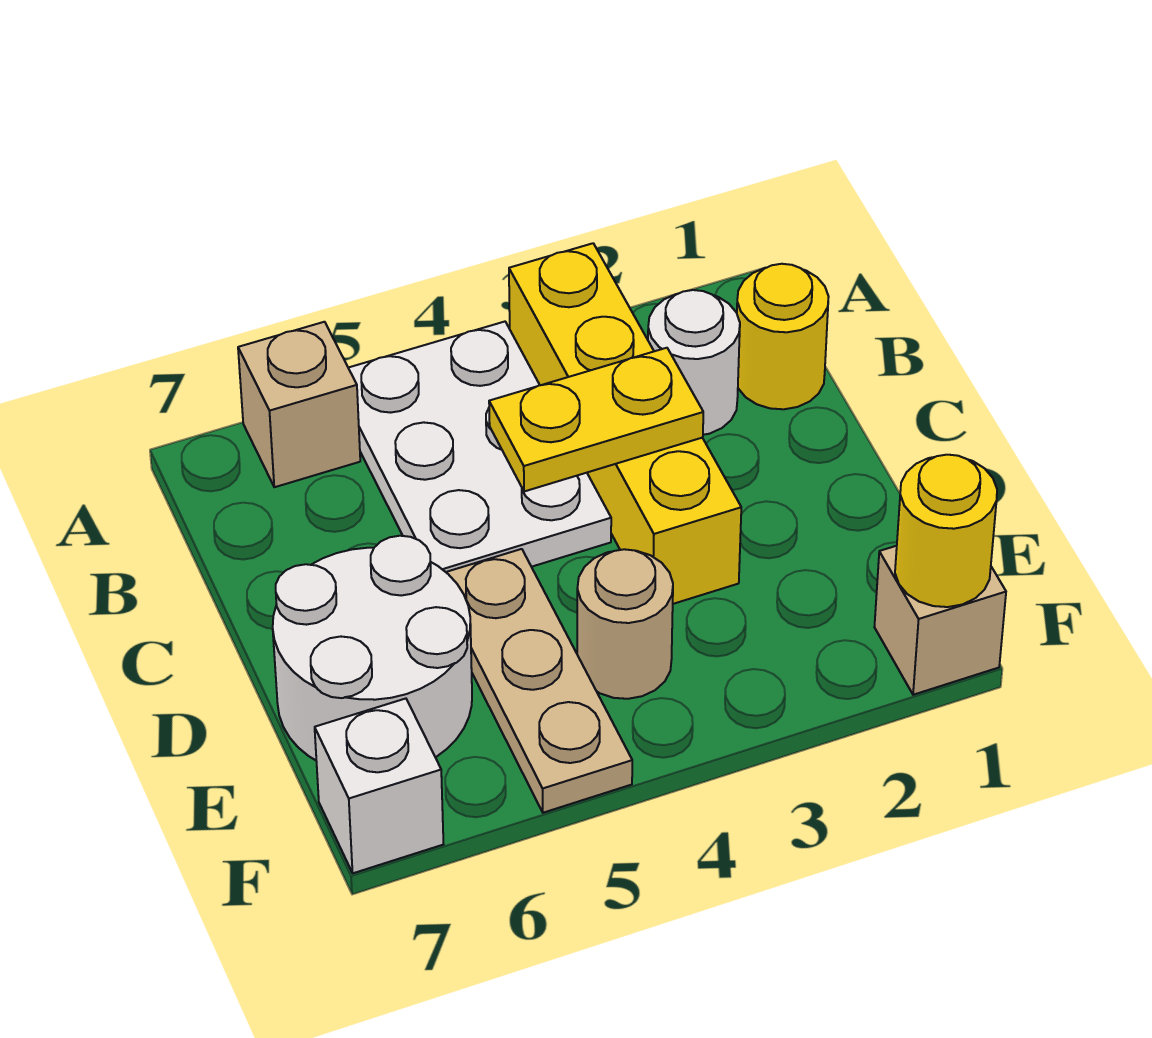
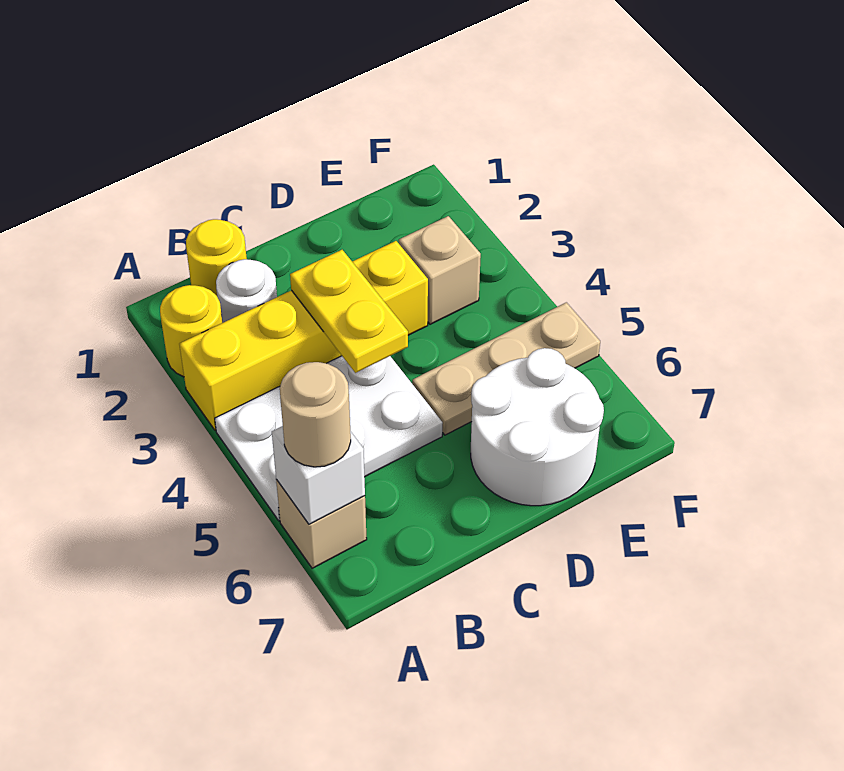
tan 1x1 round brick [577,549,673,699] -> tan 1x1 round brick moved to [280,362,351,467]
tan 1x1 brick [874,546,1006,695] -> tan 1x1 brick moved to [399,216,481,324]
yellow 1x1 round brick [895,455,997,607] -> yellow 1x1 round brick moved to [160,285,222,377]
white 1x1 brick [315,699,443,873] -> white 1x1 brick moved to [272,426,365,524]

